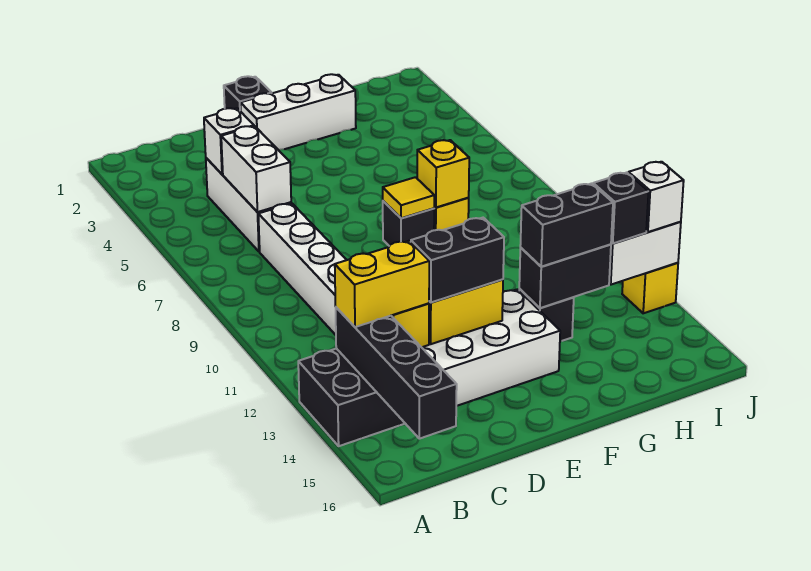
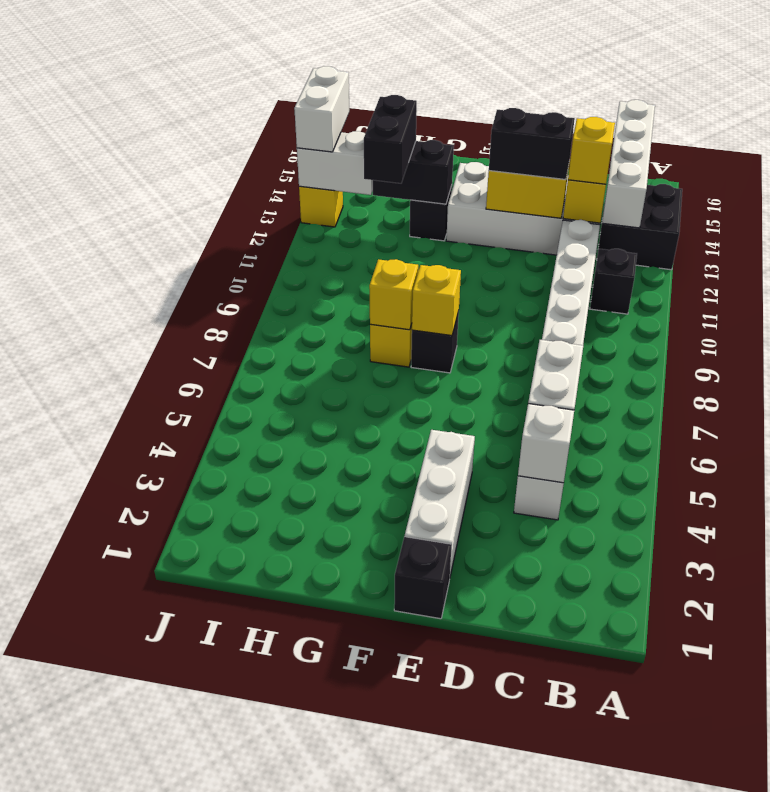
black 1x4 brick [336,307,457,439] -> white 1x4 brick [602,100,655,228]
yellow 1x2 brick [335,241,429,327] -> yellow 1x1 brick [568,117,615,184]
white 1x3 brick [240,74,356,150] -> white 1x3 brick turned to [405,430,475,576]
yellow 1x1 tile [383,177,434,218] -> yellow 1x1 brick [412,265,461,336]
black 1x2 brick [520,184,613,267] -> black 1x2 brick turned to [364,95,417,183]
black 1x1 brick [593,173,649,243] -> black 1x1 brick moved to [590,249,637,314]
white 1x1 brick [628,162,684,232] -> white 1x2 brick [294,66,349,152]

